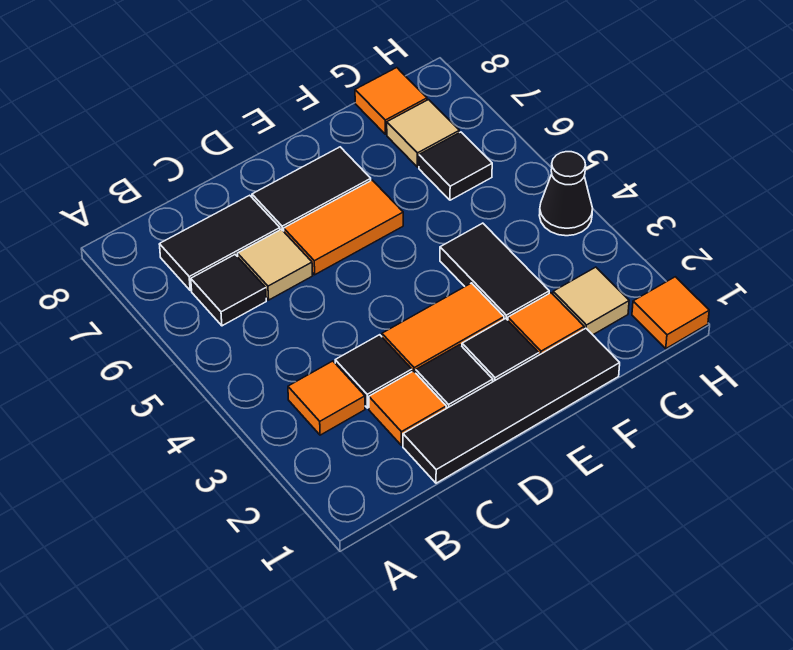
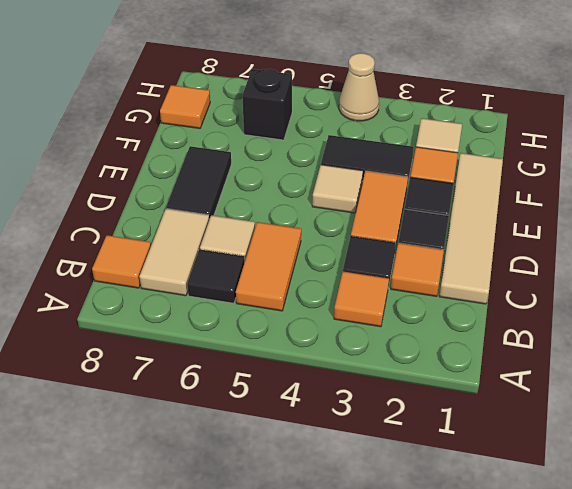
black 1x2 tile [159,195,280,290] -> tan 1x2 tile [139,209,209,296]
black 1x4 tile [403,328,620,483] -> tan 1x4 tile [439,153,503,304]
orange 1x2 tile [284,180,403,275] -> orange 1x2 tile moved to [236,222,301,311]
black 1x1 tile [419,132,492,200] -> black 1x1 brick [242,69,292,140]
tan 1x1 tile [387,100,459,167] -> tan 1x1 tile moved to [312,165,363,213]
orange 1x1 tile [632,277,709,349] -> orange 1x1 tile moved to [92,235,151,288]
black 1x1 cone [539,152,593,236] -> tan 1x1 cone [339,53,379,121]

